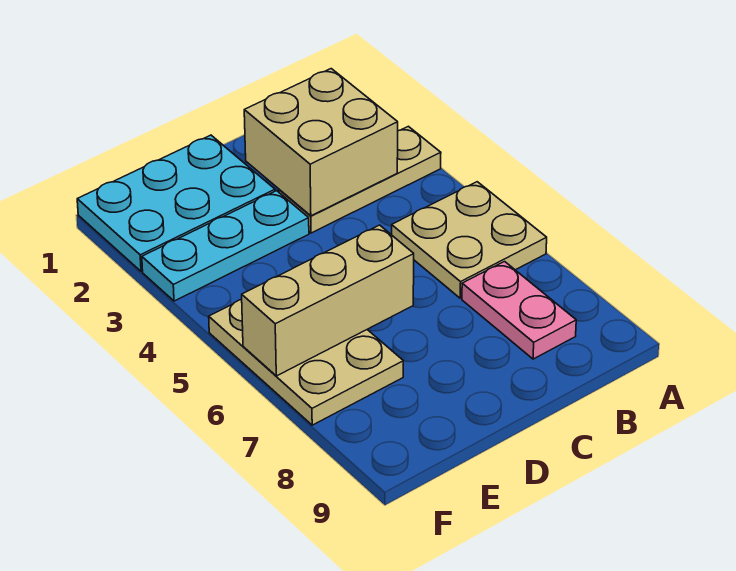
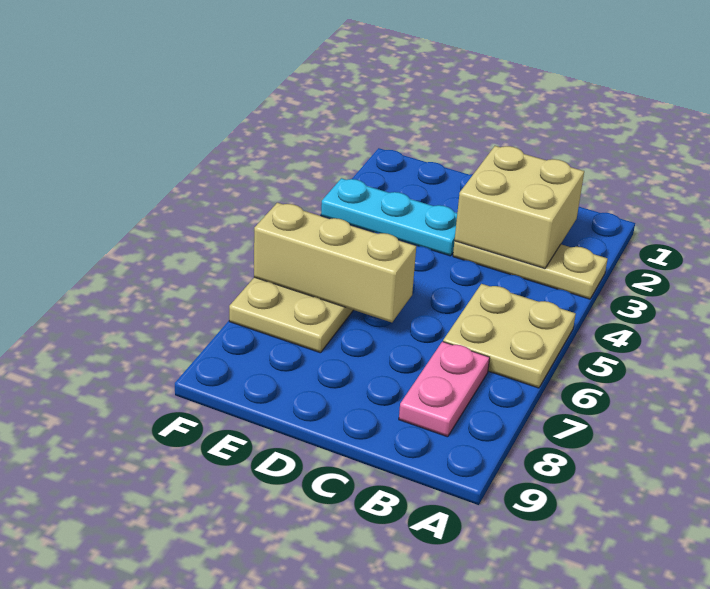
cyan 2x3 plate [77,135,275,271] -> none

